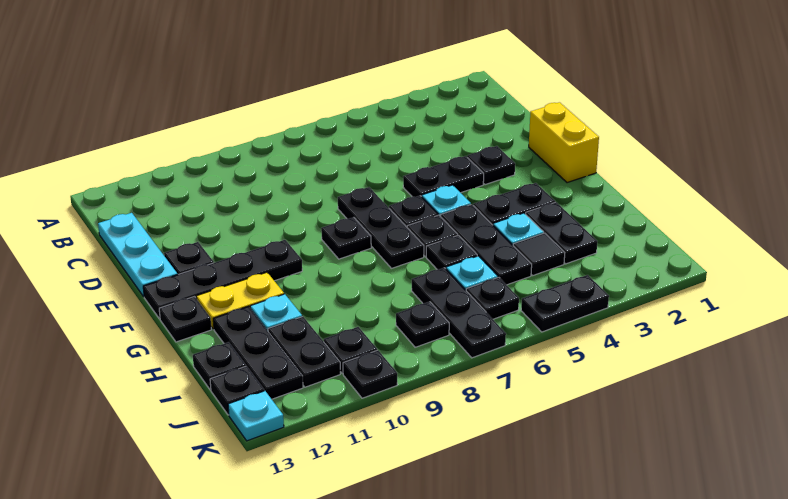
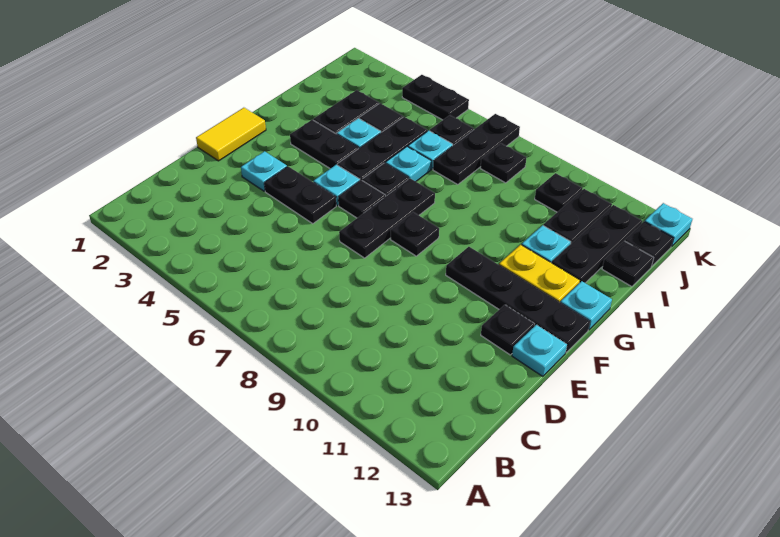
cyan 1x3 plate [98,213,178,297] -> cyan 1x1 plate [512,325,567,376]
yellow 1x2 brick [529,102,599,183] -> yellow 1x2 tile [196,108,266,161]
black 1x1 plate [467,146,515,185] -> cyan 1x1 plate [241,151,287,191]
black 1x1 plate [159,297,212,342] -> cyan 1x1 plate [560,281,612,330]
black 1x1 plate [426,235,477,270] -> cyan 1x1 plate [386,147,431,181]
black 1x1 plate [343,350,397,398] -> none

